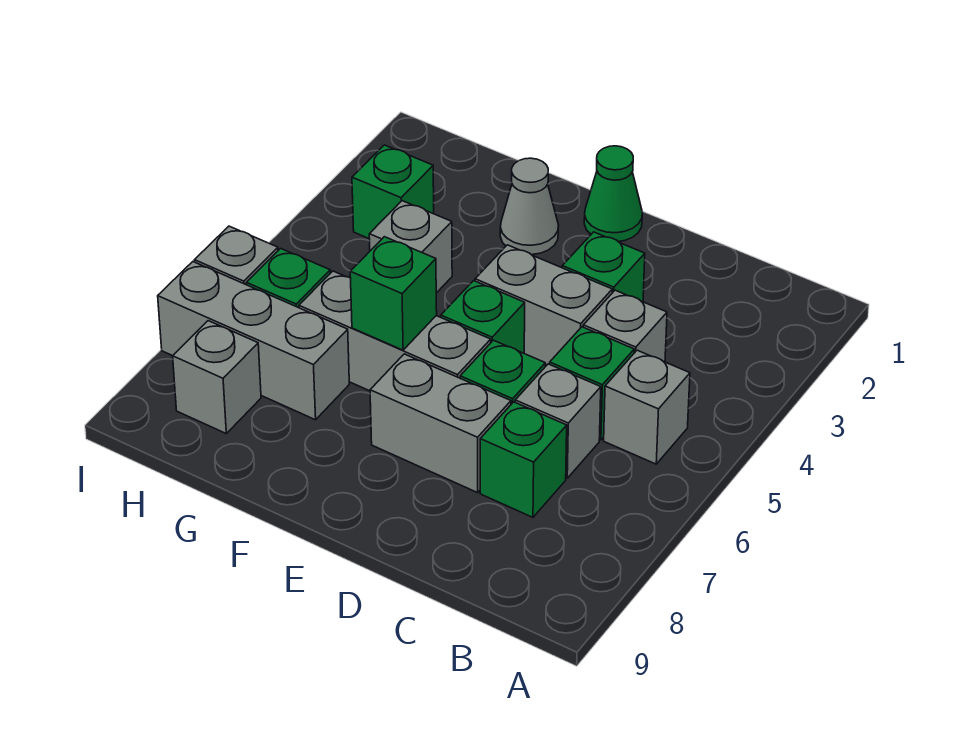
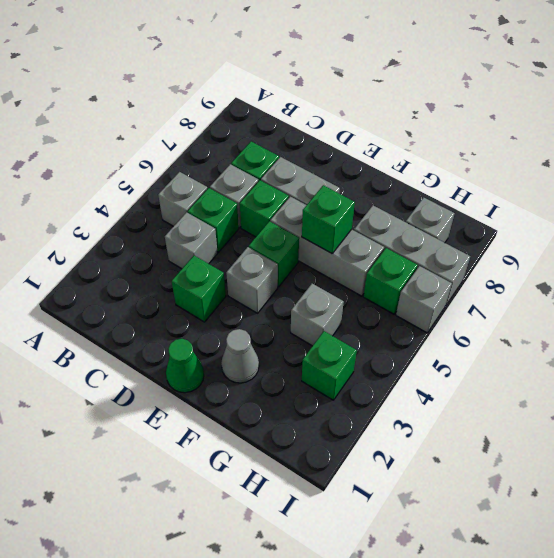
grey 1x2 brick [475,245,612,365] -> grey 1x1 brick [226,247,278,313]

